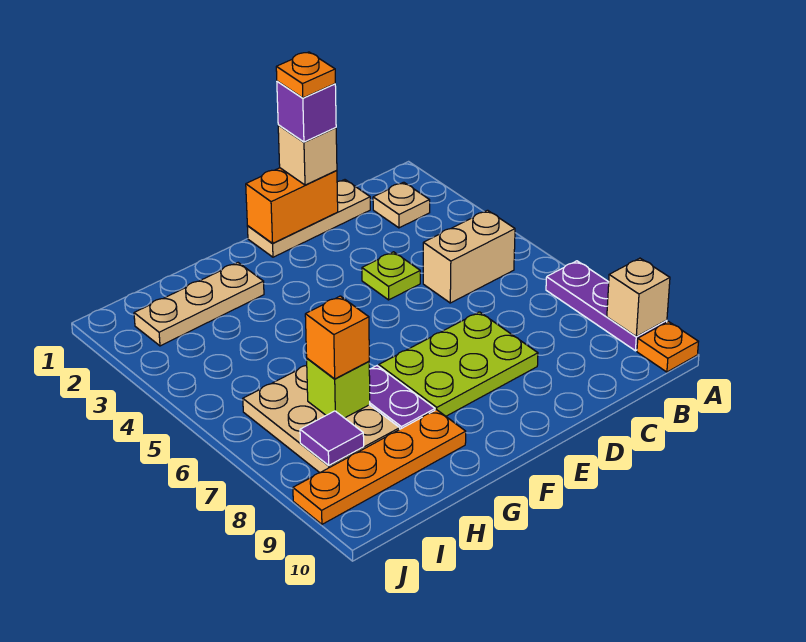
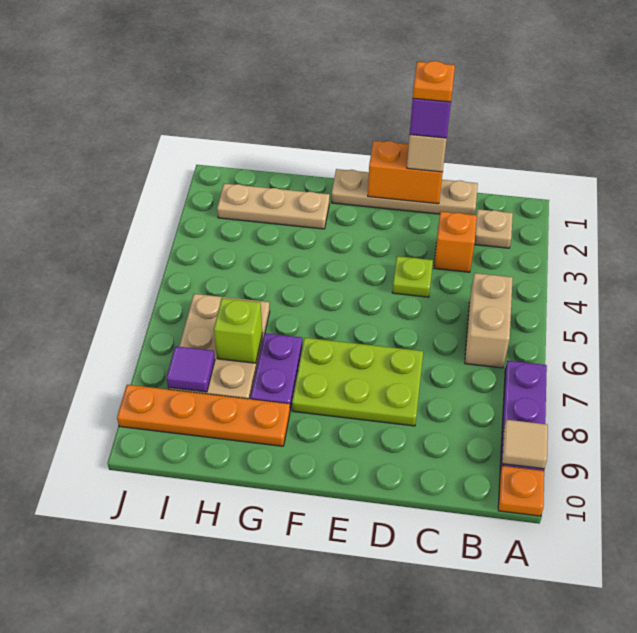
tan 1x1 brick [607,258,670,337] -> tan 1x1 tile [502,420,548,469]
tan 1x2 brick [423,210,515,303] -> tan 1x2 brick turned to [465,273,513,368]
tan 1x3 plate [247,180,370,257] -> tan 1x4 plate [331,169,478,215]
orange 1x1 brick [305,296,369,379] -> orange 1x1 brick moved to [434,212,477,272]

